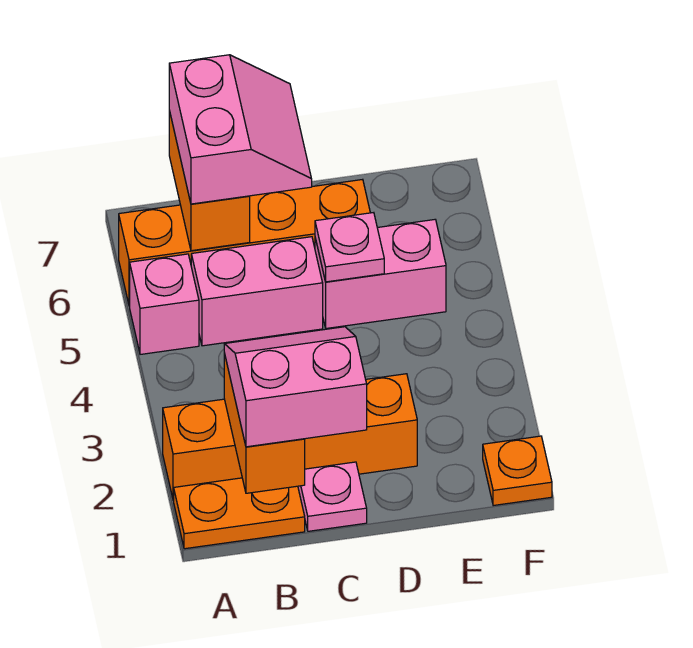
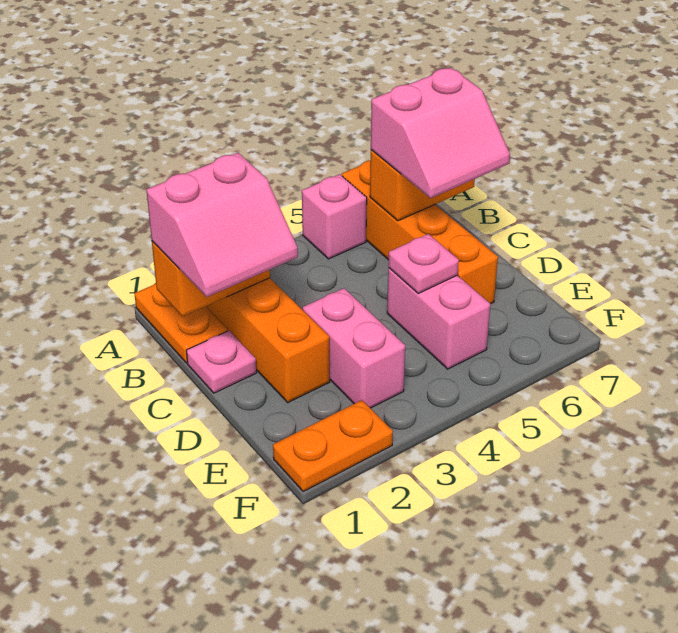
pink 2x2 slope [224,327,367,447] -> pink 2x2 slope turned to [146,153,298,297]
pink 1x2 brick [191,237,323,346] -> pink 1x2 brick moved to [303,288,405,408]
orange 1x1 plate [483,436,552,506] -> orange 1x2 plate [273,400,393,492]

